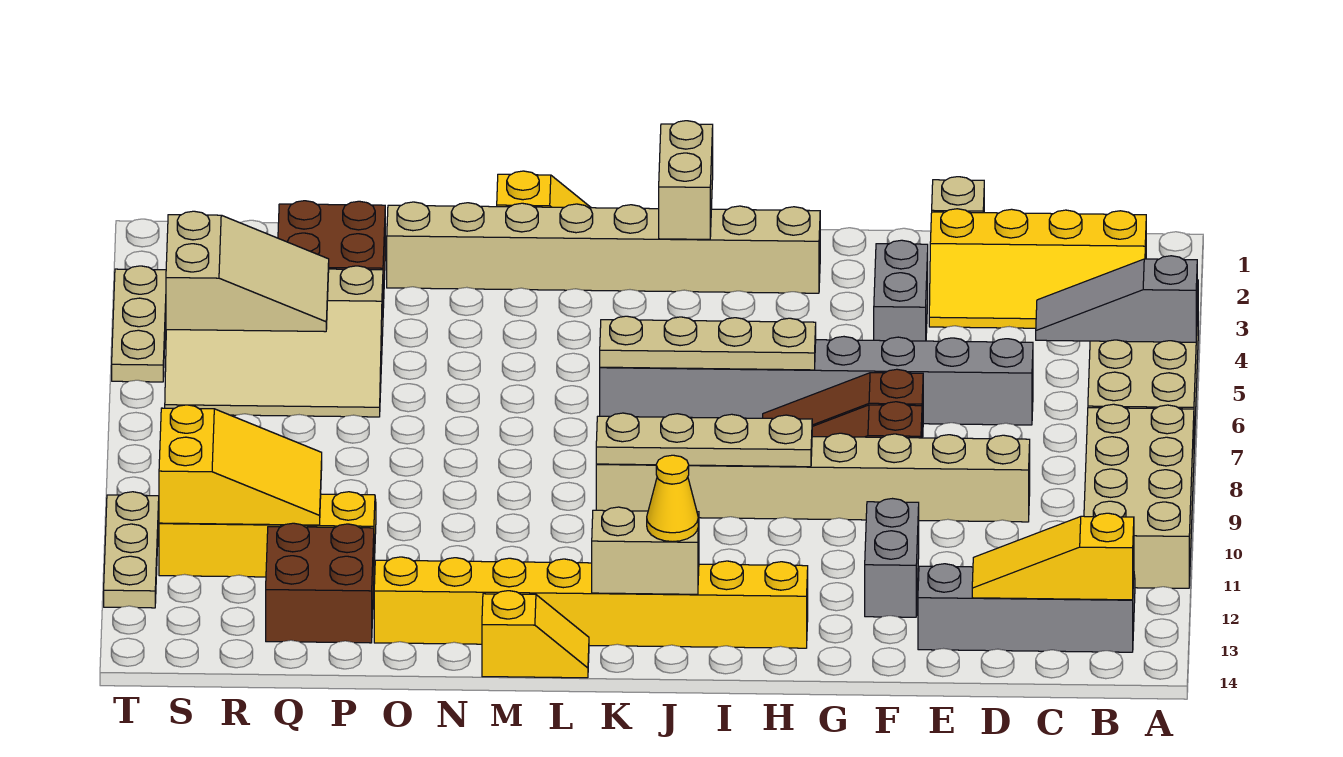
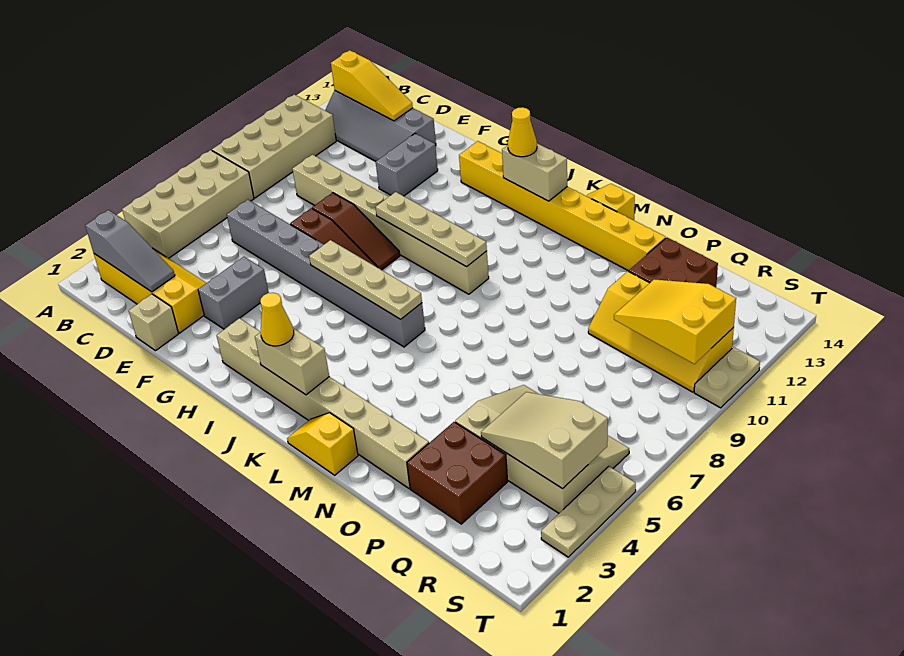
grey 1x3 slope [1036,256,1197,342] -> grey 1x3 slope moved to [85,210,175,292]
tan 1x2 brick [659,121,713,239] -> tan 1x2 brick turned to [255,328,329,395]
none -> yellow 1x1 cone [260,293,294,346]
tan 1x3 plate [104,492,159,608] -> tan 1x2 plate [694,347,760,408]

